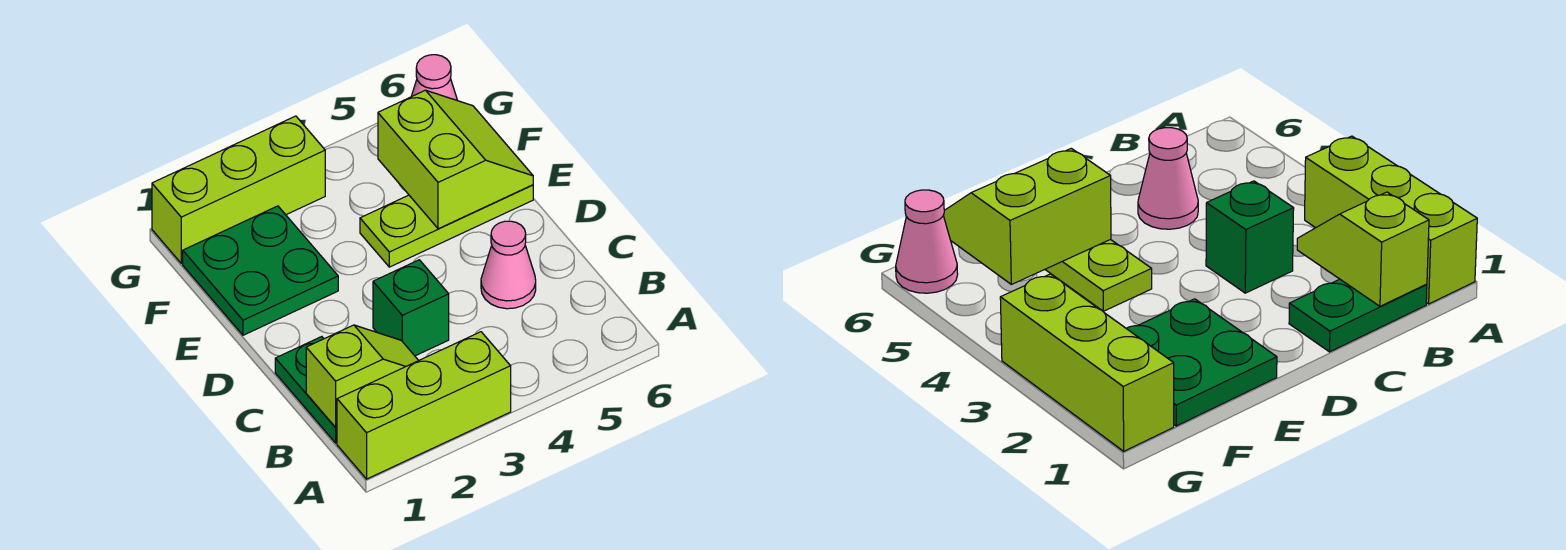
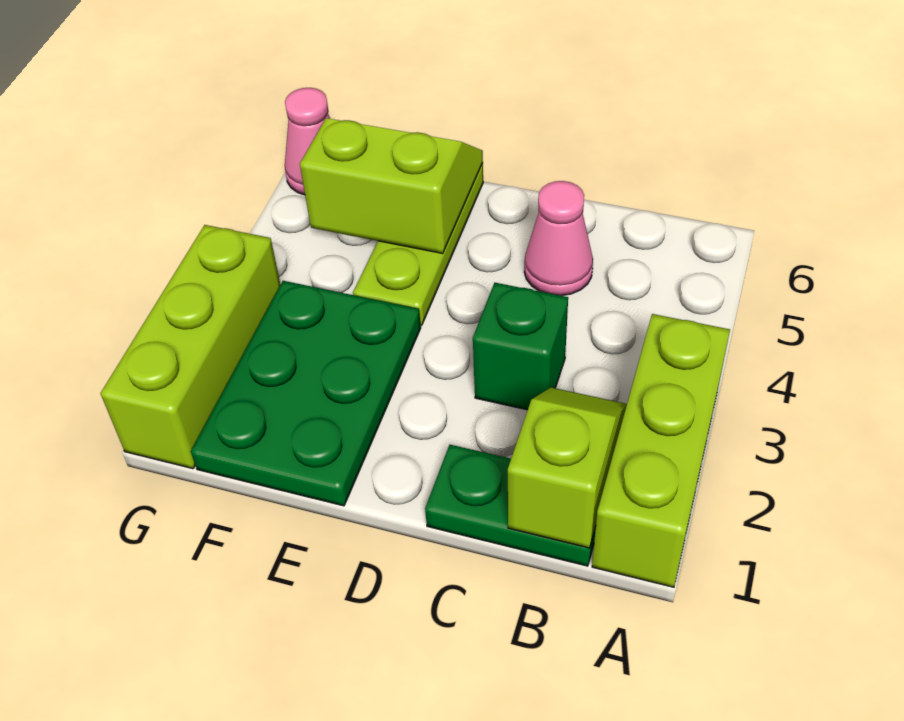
green 2x2 plate [183,206,338,335] -> green 2x3 plate [191,281,421,506]

